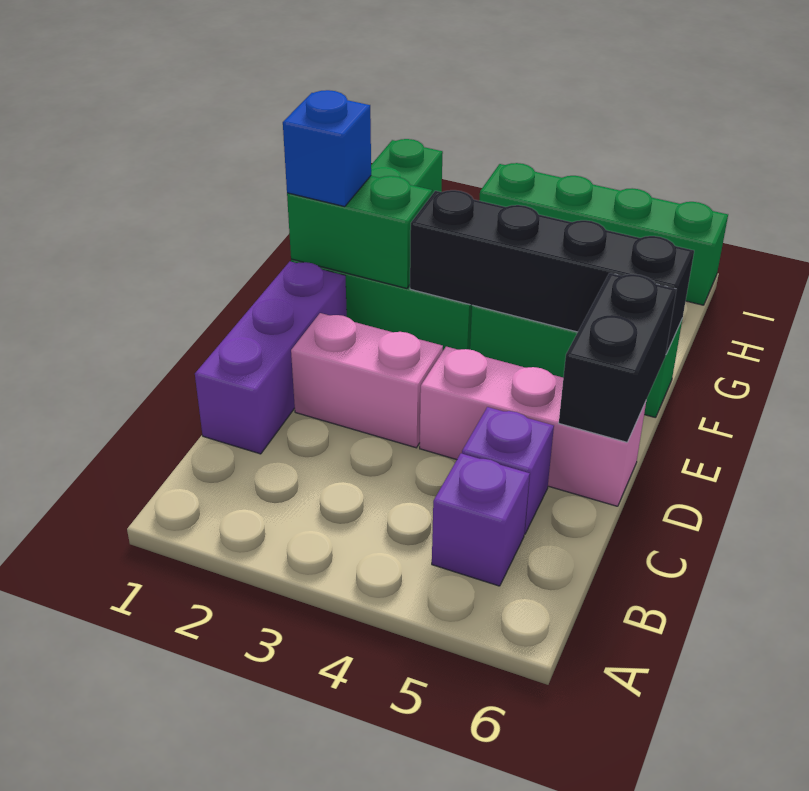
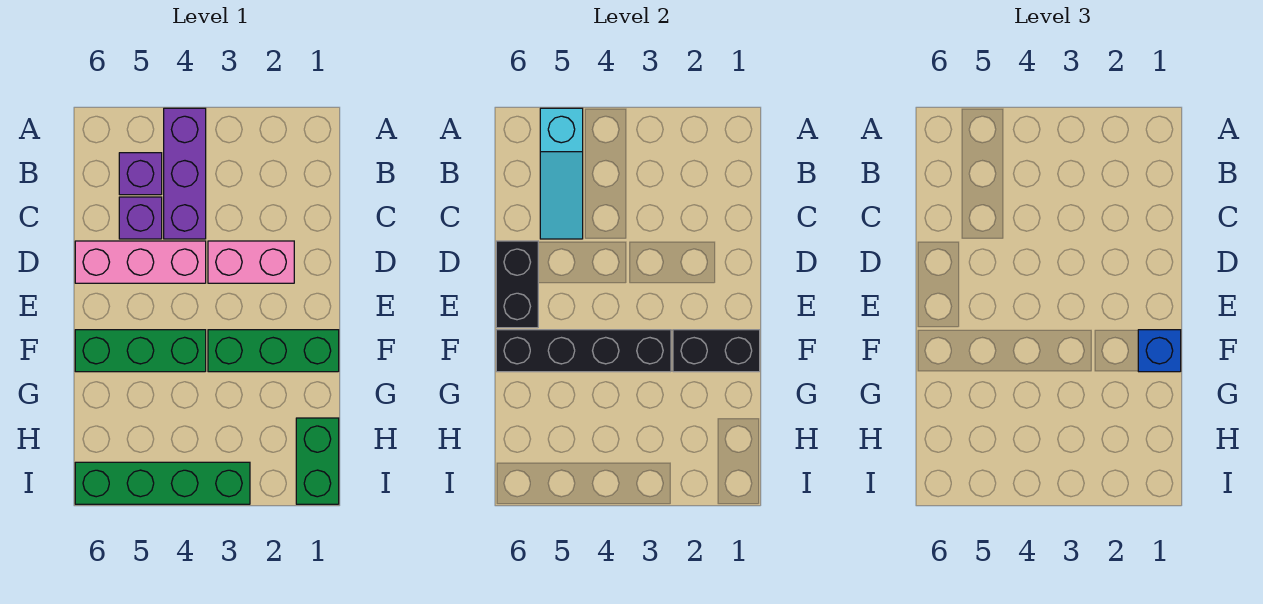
none -> cyan 1x3 slope [540,108,583,239]
purple 1x3 brick [195,262,347,454] -> purple 1x3 brick moved to [164,108,206,239]
green 1x2 brick [287,176,432,288] -> black 1x2 brick [673,330,760,372]

